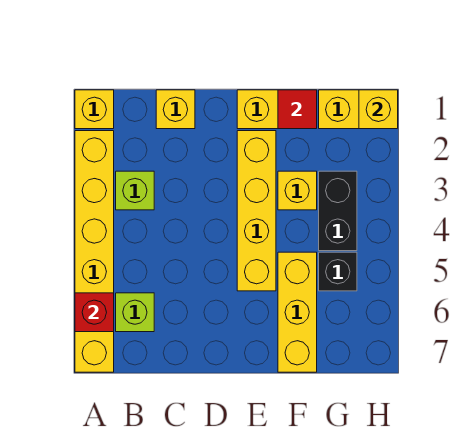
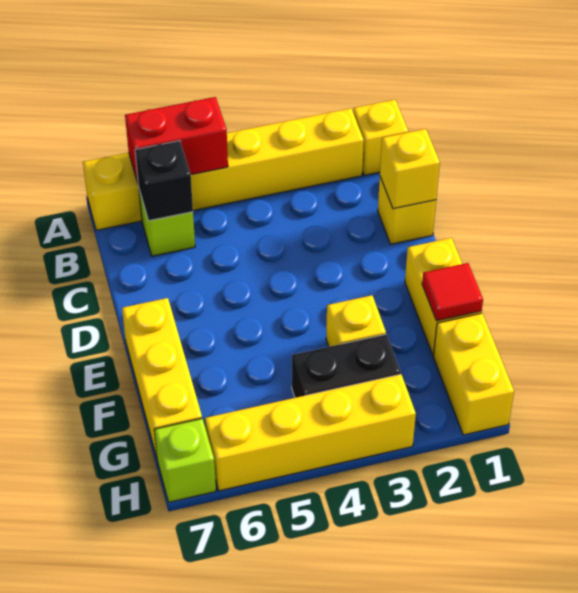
red 1x1 brick [75,293,114,332] -> red 1x2 brick [125,97,228,183]
lime 1x1 brick [116,171,154,210] -> lime 1x1 brick moved to [154,419,216,502]
yellow 1x4 brick [237,131,276,291] -> yellow 1x4 brick moved to [205,374,416,491]
yellow 1x3 brick [278,252,317,372] -> yellow 1x3 brick turned to [122,298,202,458]
black 1x1 brick [319,252,357,291] -> black 1x1 brick moved to [135,141,193,221]
yellow 1x1 brick [359,90,398,129] -> yellow 1x1 brick moved to [380,129,440,209]

